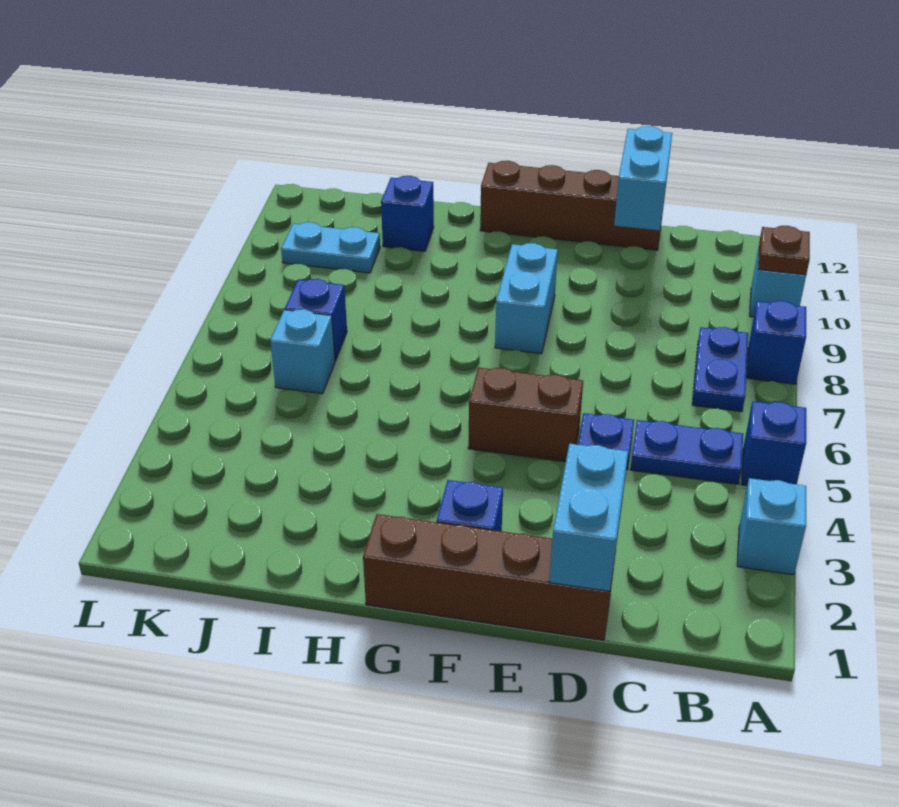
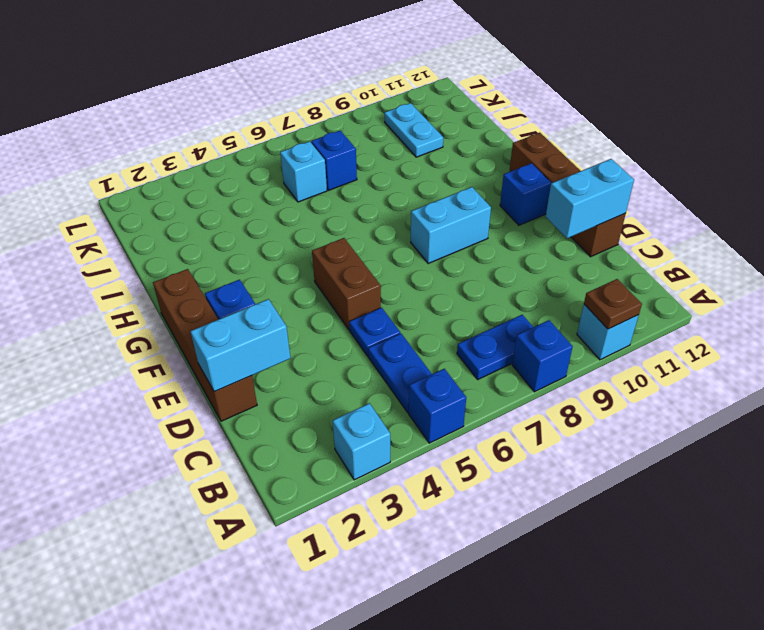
blue 1x1 brick [381,176,434,251] -> blue 1x1 brick moved to [500,163,551,225]

